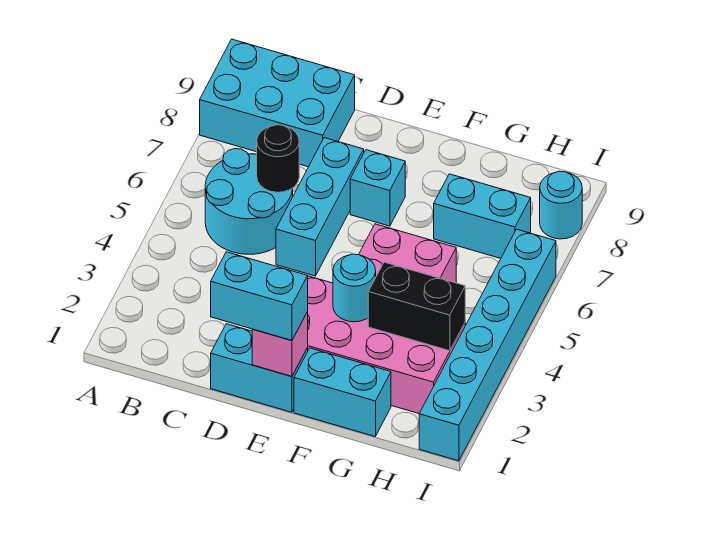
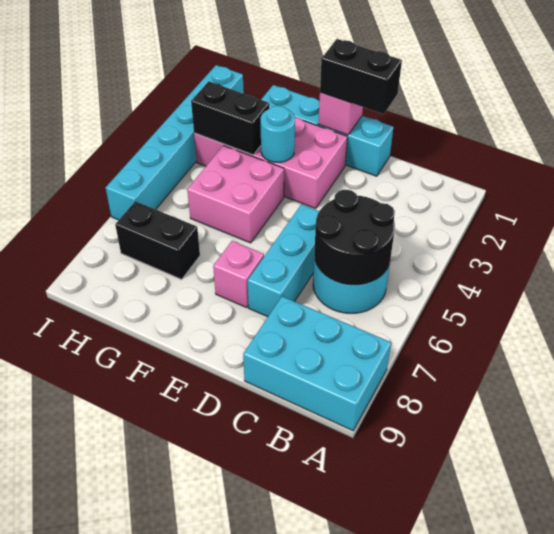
black 1x1 round brick [257,125,299,192] -> black 2x2 round brick [314,190,395,285]
cyan 1x2 brick [211,252,308,341] -> black 1x2 brick [320,39,402,114]
cyan 1x1 brick [350,150,405,226] -> pink 1x1 brick [213,241,264,308]
cyan 1x2 brick [434,174,531,258] -> black 1x2 brick [115,201,200,279]
cyan 1x1 round brick [540,171,582,239] -> none

